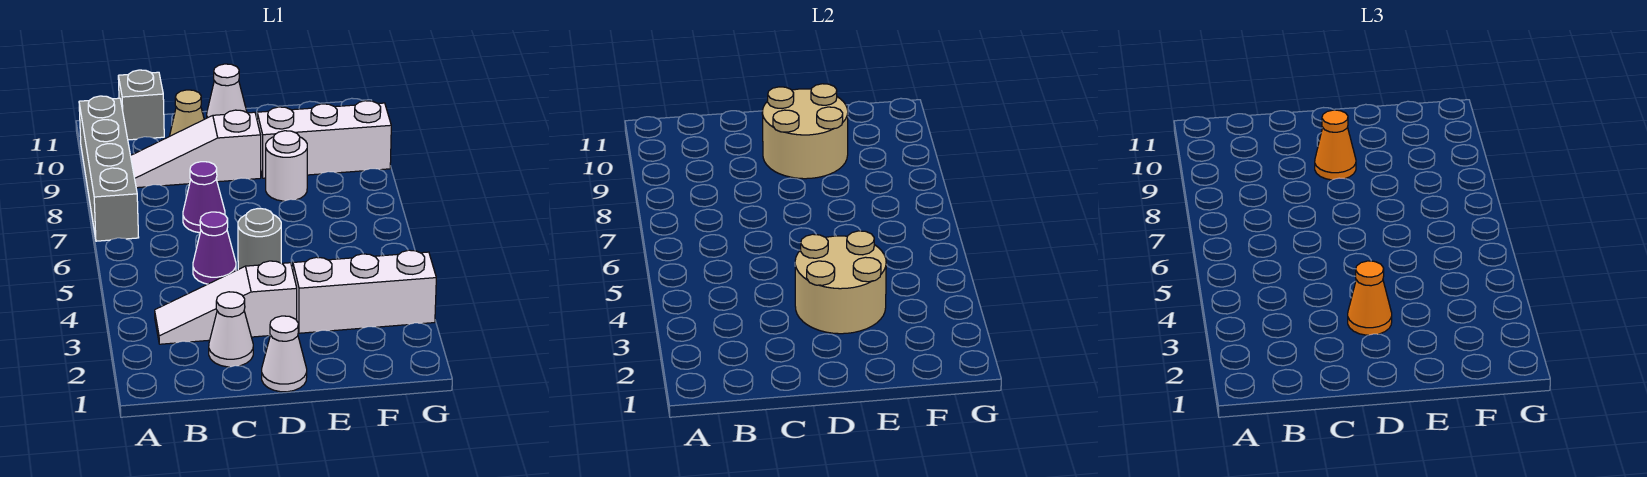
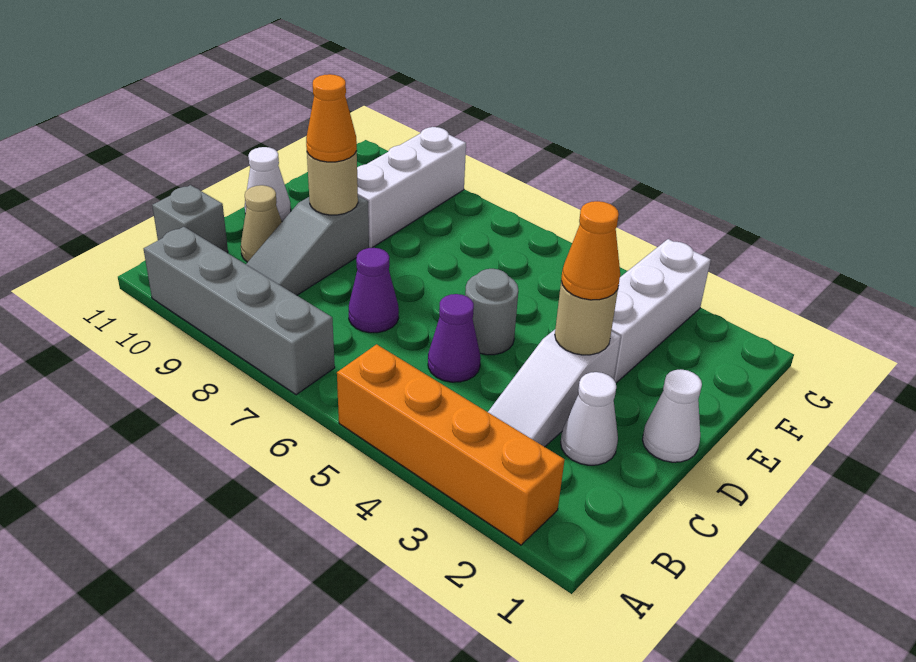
none -> orange 1x4 brick [337,344,565,545]
white 1x3 slope [131,110,261,188] -> grey 1x3 slope [246,196,369,295]
tan 2x2 round brick [795,231,886,334] -> tan 1x1 round brick [555,281,618,355]
tan 2x2 round brick [762,84,848,179] -> tan 1x1 round brick [307,152,358,215]
white 1x1 round brick [266,131,307,201] -> none

